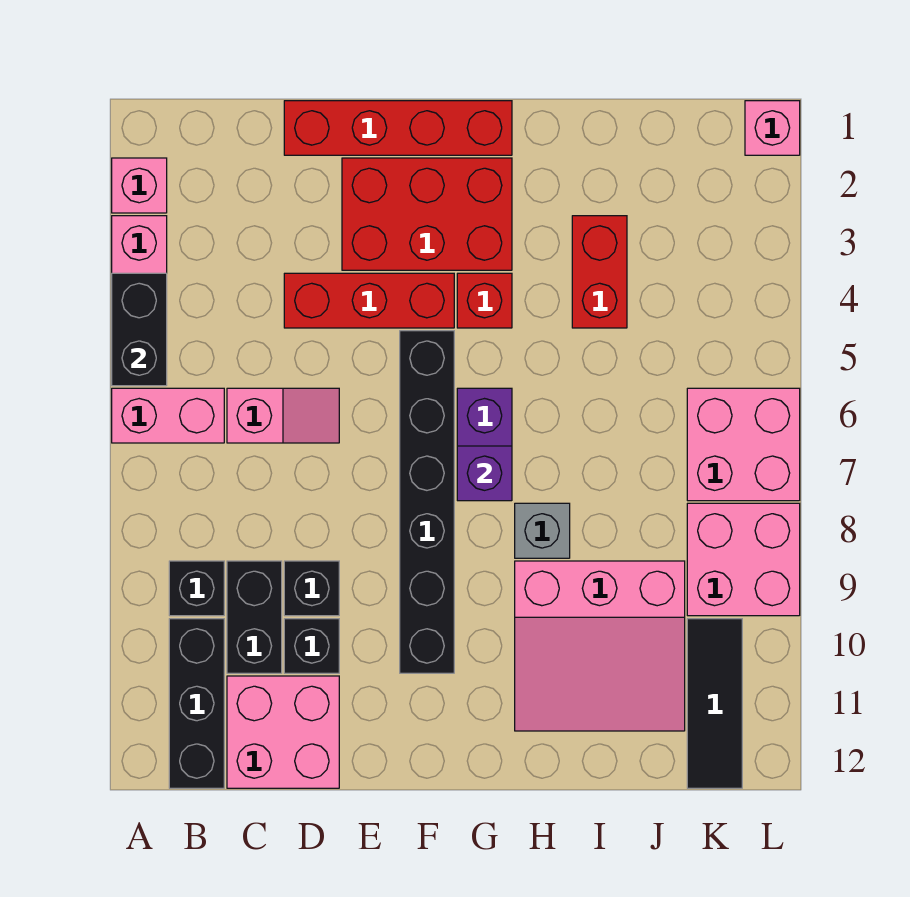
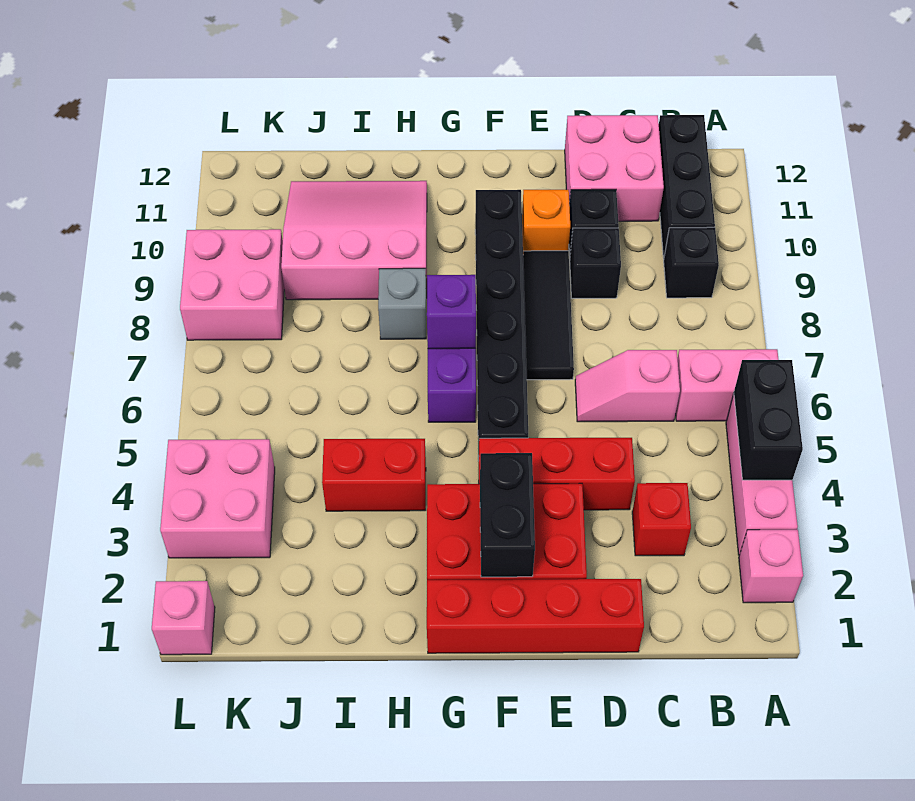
black 1x2 brick [227,561,282,673] -> black 1x2 brick moved to [480,453,535,577]
none -> orange 1x1 brick [522,190,570,251]
red 1x1 brick [457,273,512,328] -> red 1x1 brick moved to [632,483,691,556]
red 1x2 brick [572,216,627,328] -> red 1x2 brick turned to [322,439,426,511]
pink 2x2 brick [687,388,800,501] -> pink 2x2 brick moved to [160,439,275,558]
black 1x3 tile [687,619,742,788] -> black 1x3 tile moved to [523,251,574,380]

